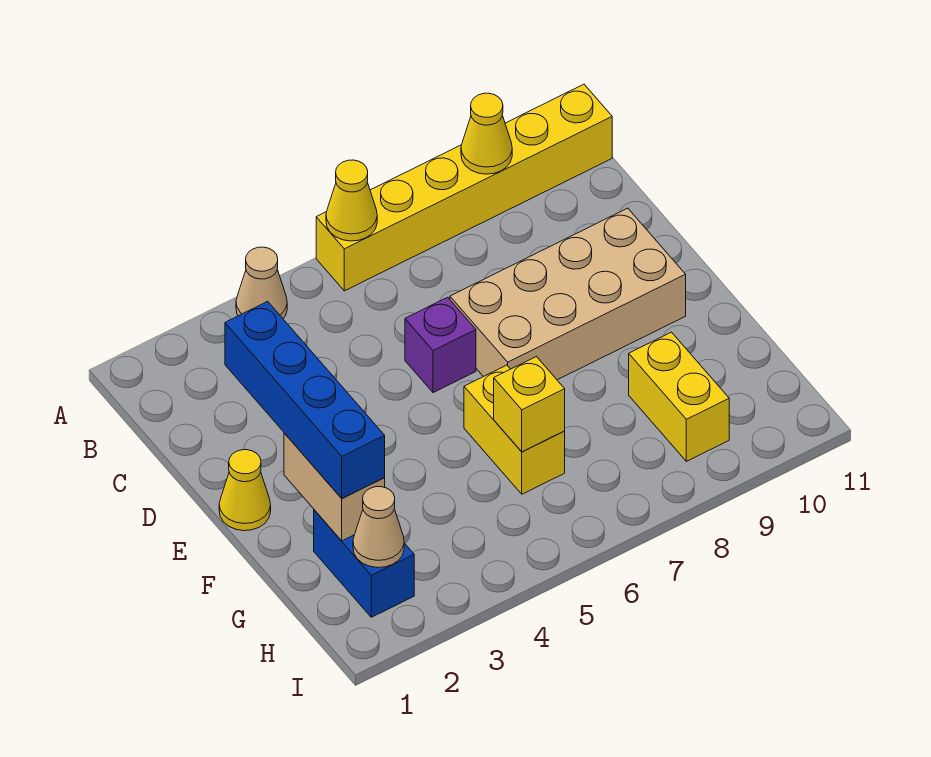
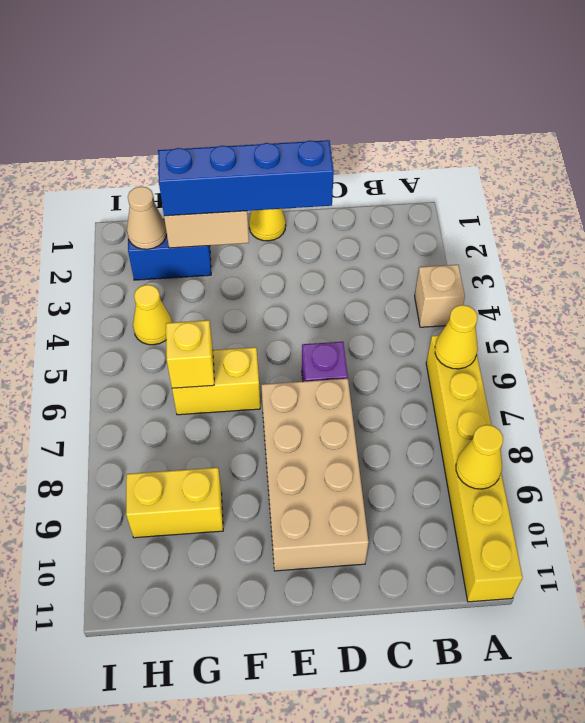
tan 1x1 cone [236,247,287,319] -> tan 1x1 brick [415,265,465,327]
none -> yellow 1x1 cone [133,285,172,345]

